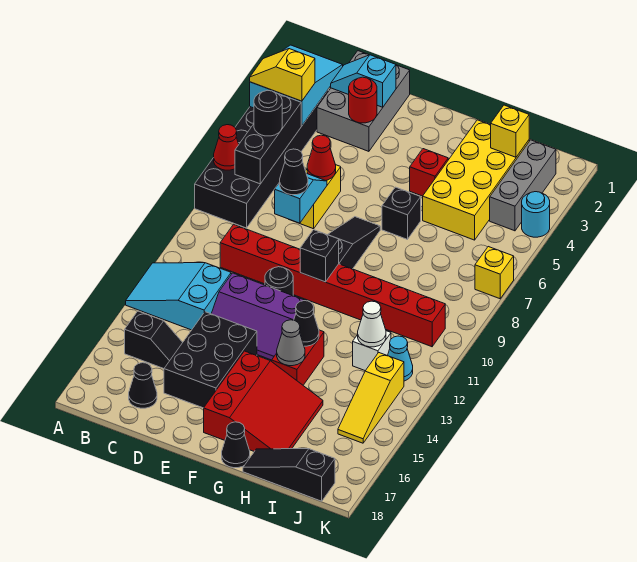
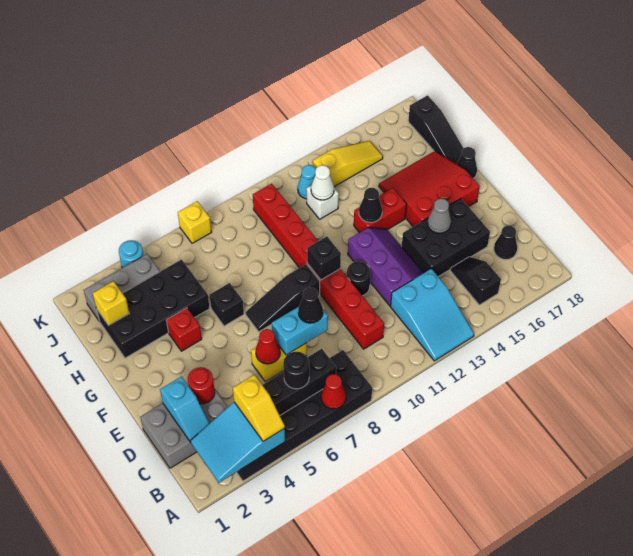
cyan 1x2 slope [275,173,327,223] -> cyan 1x2 brick [272,307,328,355]
grey 1x1 cone [277,320,305,366] -> grey 1x1 cone moved to [428,198,451,233]
yellow 2x4 brick [423,120,529,240] -> black 2x4 brick [97,259,210,358]

